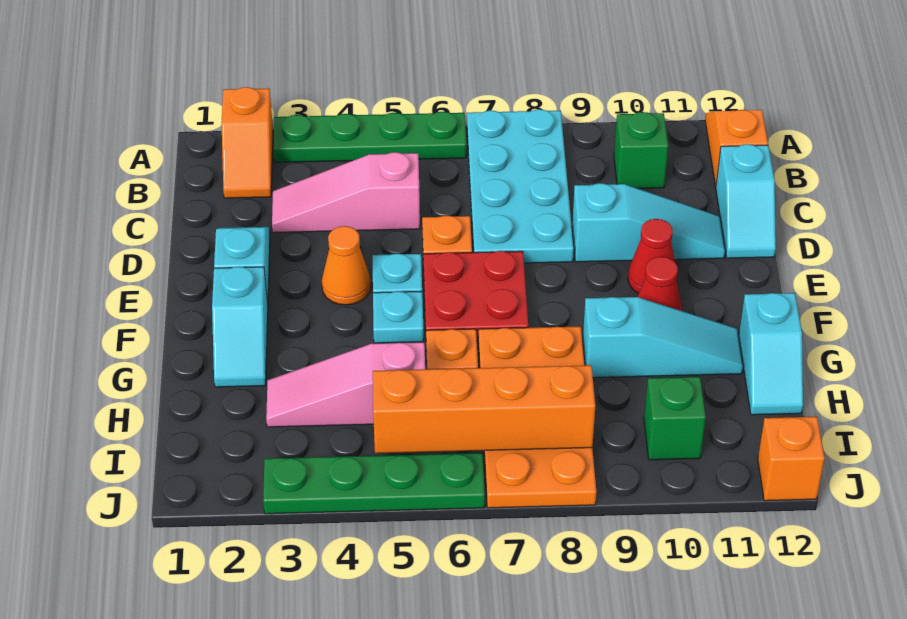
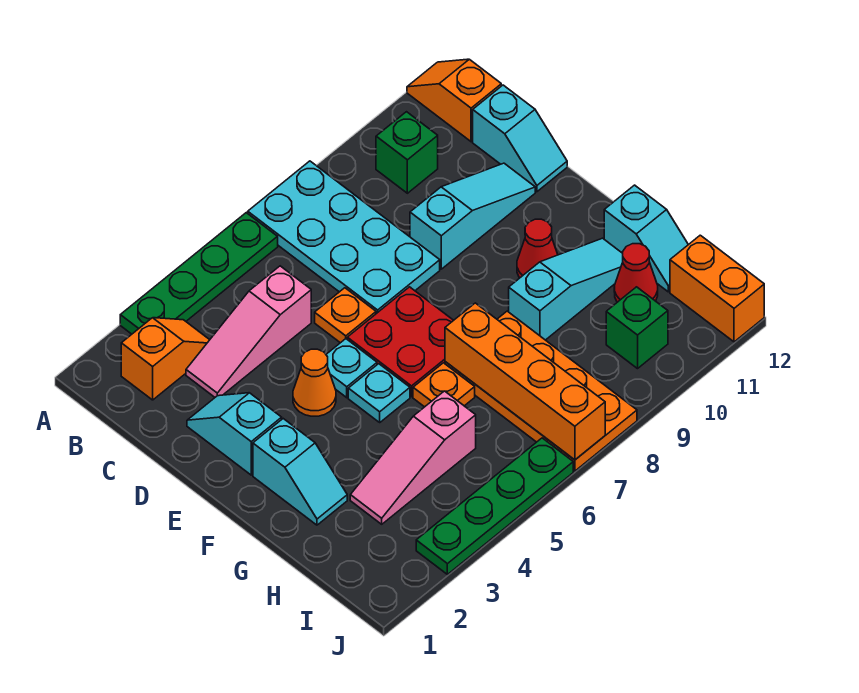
orange 1x2 slope [221,87,273,198] -> orange 1x2 slope turned to [121,318,209,400]
red 1x1 cone [628,219,675,293] -> red 1x1 cone moved to [614,244,658,302]
orange 1x4 brick [373,365,595,453] -> orange 1x4 brick turned to [445,303,605,460]
orange 1x1 brick [758,417,825,501] -> orange 1x2 brick [670,235,764,342]

